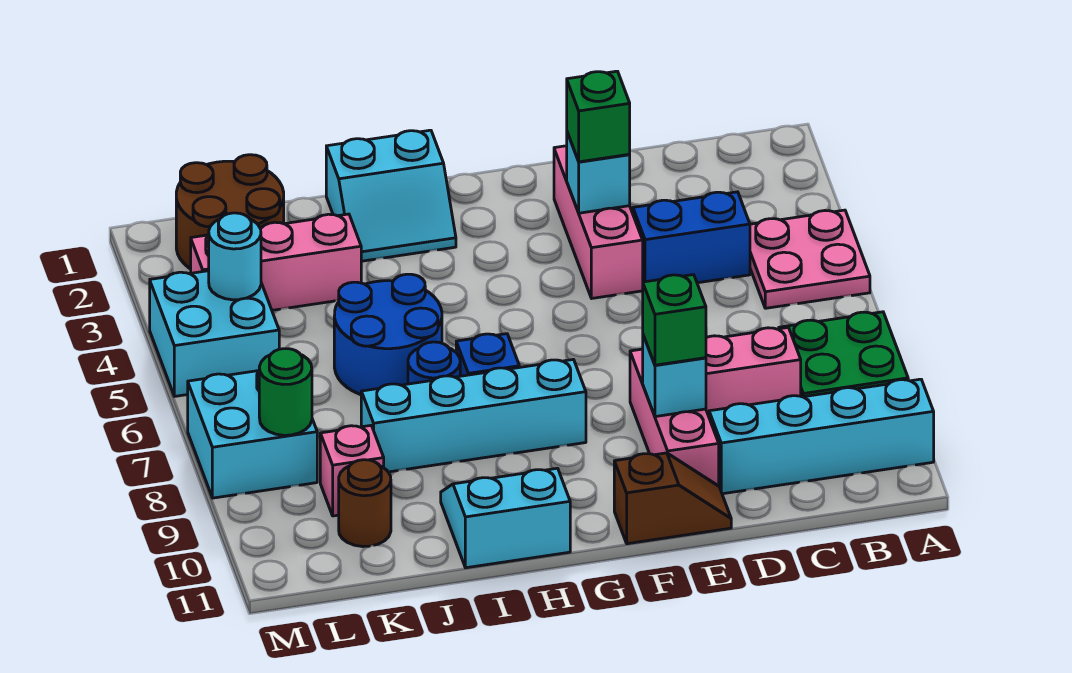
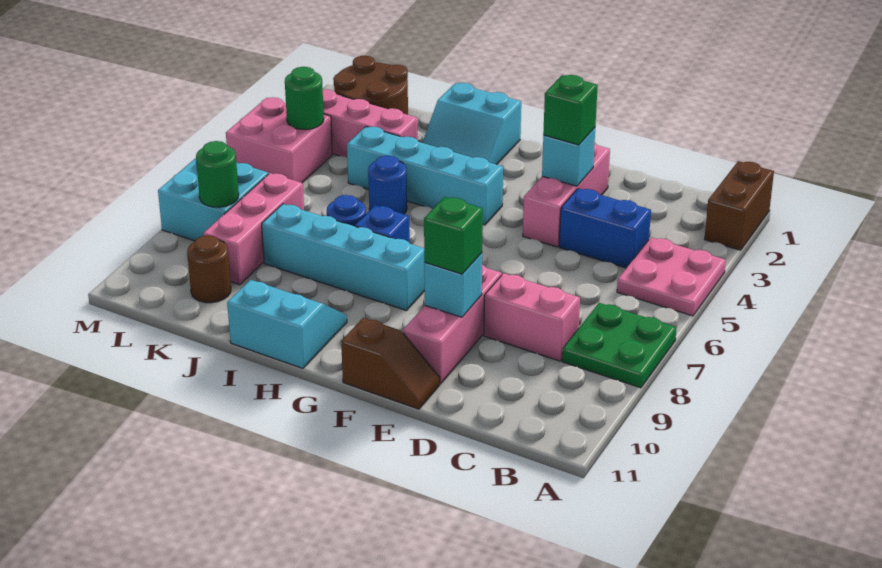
none -> brown 1x2 brick [705,161,774,250]
cyan 1x4 brick [709,379,934,494] -> cyan 1x4 brick moved to [347,127,503,225]
blue 2x2 round brick [334,274,442,395] -> blue 1x1 round brick [368,156,407,214]
pink 1x1 brick [320,426,384,516] -> pink 1x3 brick [203,173,304,285]
cyan 2x2 brick [150,271,279,396] -> pink 2x2 brick [226,97,332,183]
cyan 1x1 round brick [209,213,261,300] -> green 1x1 round brick [285,67,324,129]

